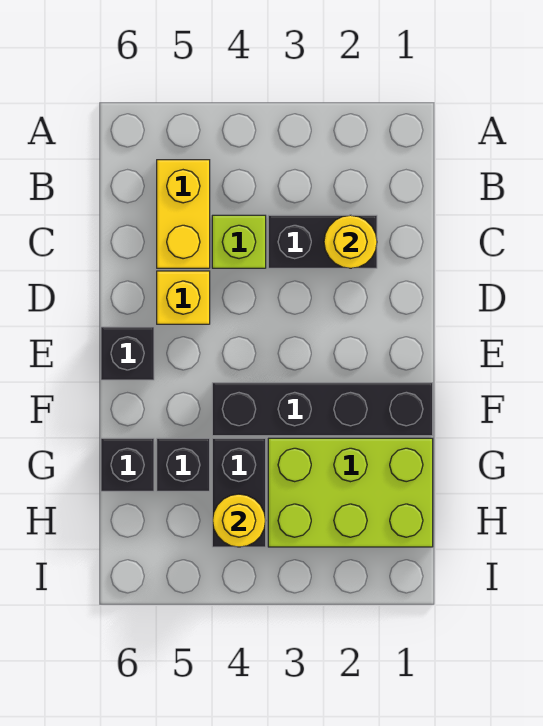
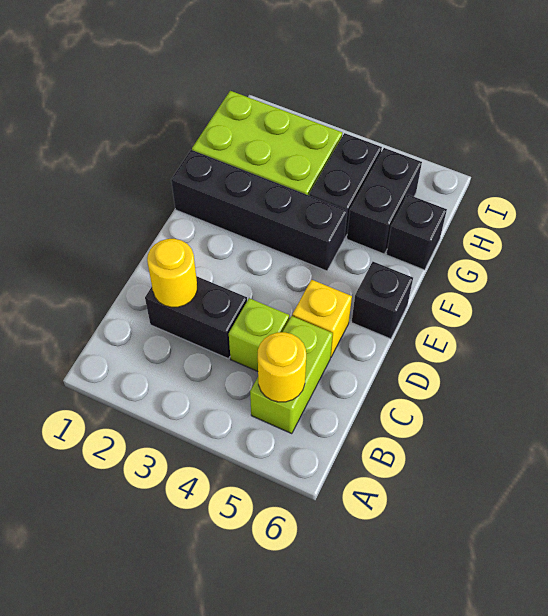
yellow 1x2 brick [157,160,210,268] -> lime 1x2 brick [250,316,333,434]
black 1x1 brick [157,438,210,491] -> black 1x2 brick [347,148,422,254]
yellow 1x1 round brick [213,494,266,547] -> yellow 1x1 round brick moved to [258,332,306,402]

